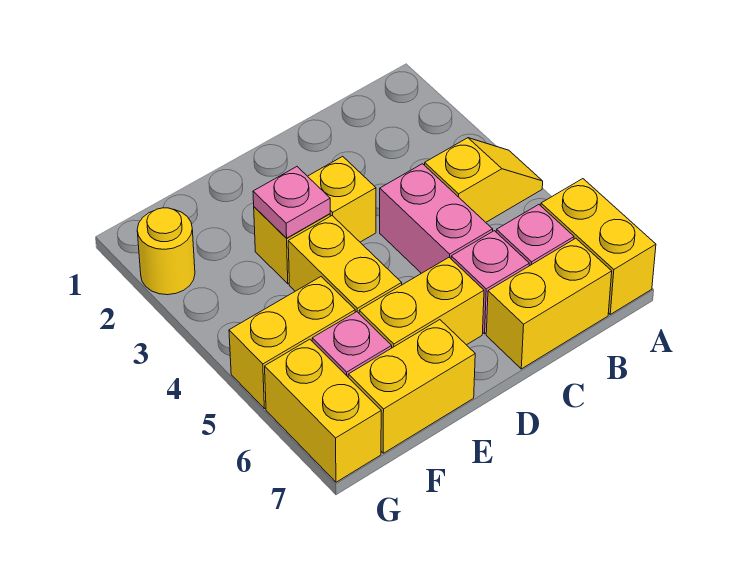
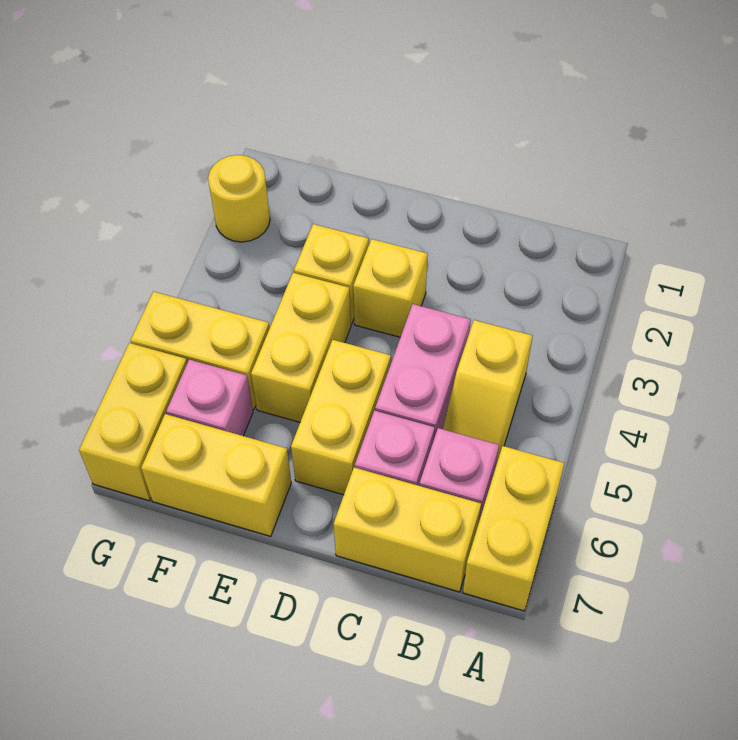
yellow 1x2 slope [425,138,543,222] -> yellow 1x2 slope turned to [443,320,532,465]
yellow 1x2 brick [359,257,484,348] -> yellow 1x2 brick turned to [291,340,391,495]
pink 1x1 plate [253,167,330,238] -> none

